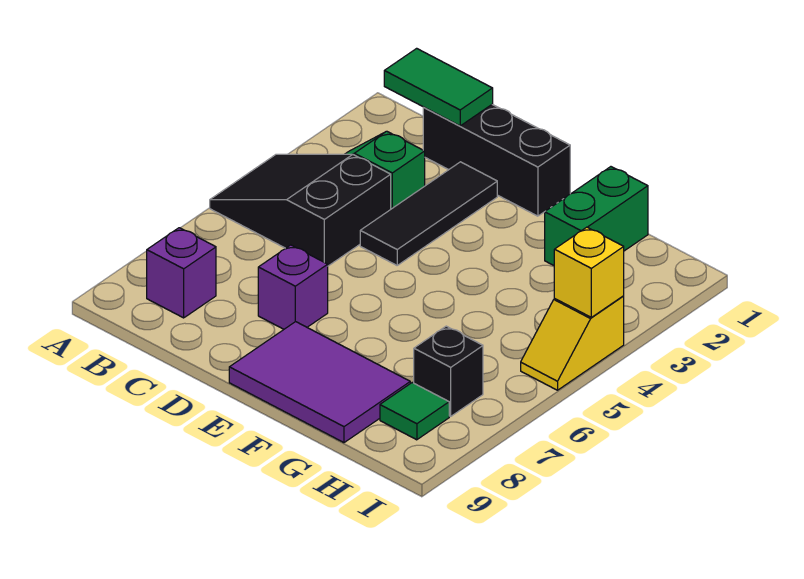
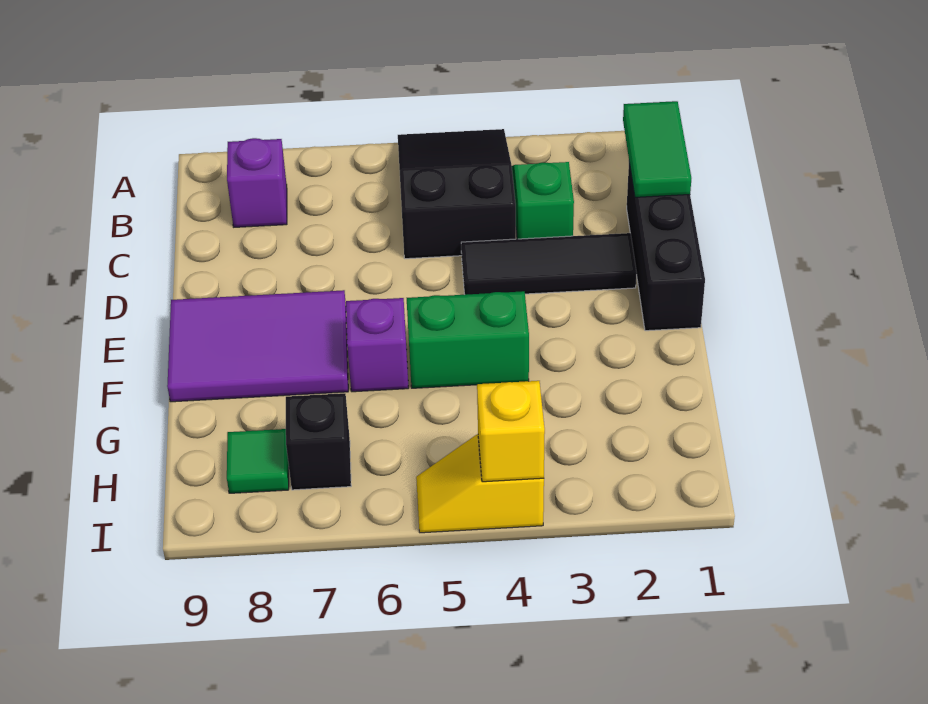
purple 1x1 brick [258,245,328,329] -> purple 1x1 brick moved to [346,298,409,392]
purple 2x3 tile [229,322,410,443] -> purple 2x3 tile turned to [167,290,348,402]
green 1x2 brick [545,167,648,265] -> green 1x2 brick moved to [407,291,529,388]

